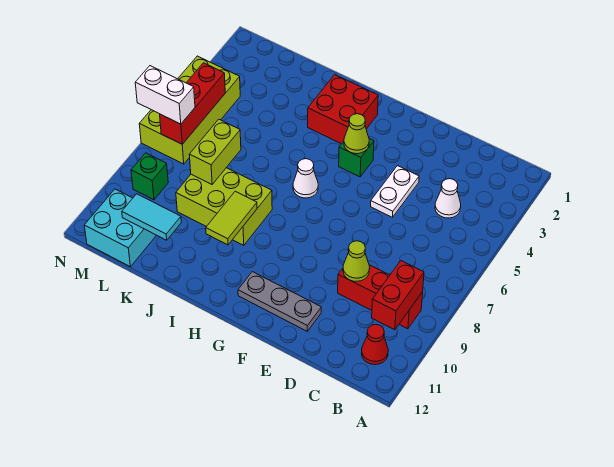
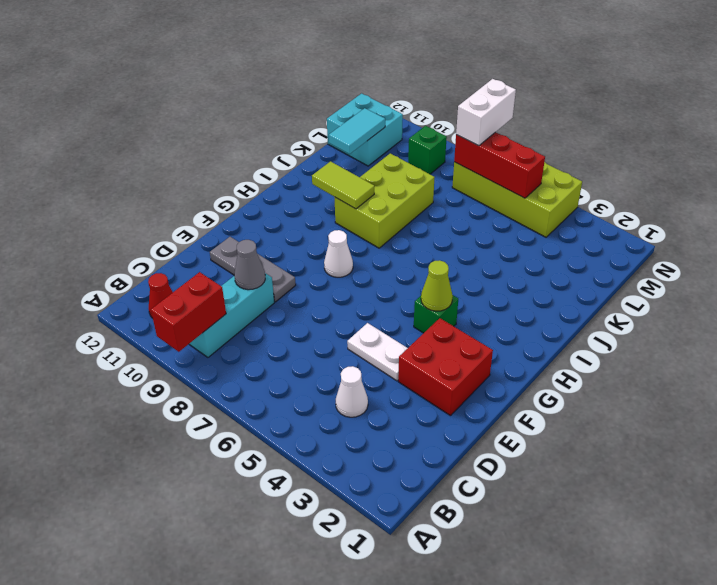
red 1x3 brick [338,265,423,329] -> cyan 1x3 brick [189,273,274,357]
red 1x2 brick [372,261,424,330] -> red 1x2 brick turned to [151,272,226,352]
lime 1x1 cone [343,241,370,281] -> grey 1x1 cone [234,240,265,290]
grey 1x3 plate [238,272,321,331] -> grey 1x3 plate turned to [210,237,296,302]
red 2x2 brick [308,75,378,144] -> red 2x2 brick moved to [398,318,493,416]
white 1x1 cone [293,159,318,198] -> white 1x1 cone moved to [324,230,353,277]
lime 1x2 brick [189,119,241,184] -> none

